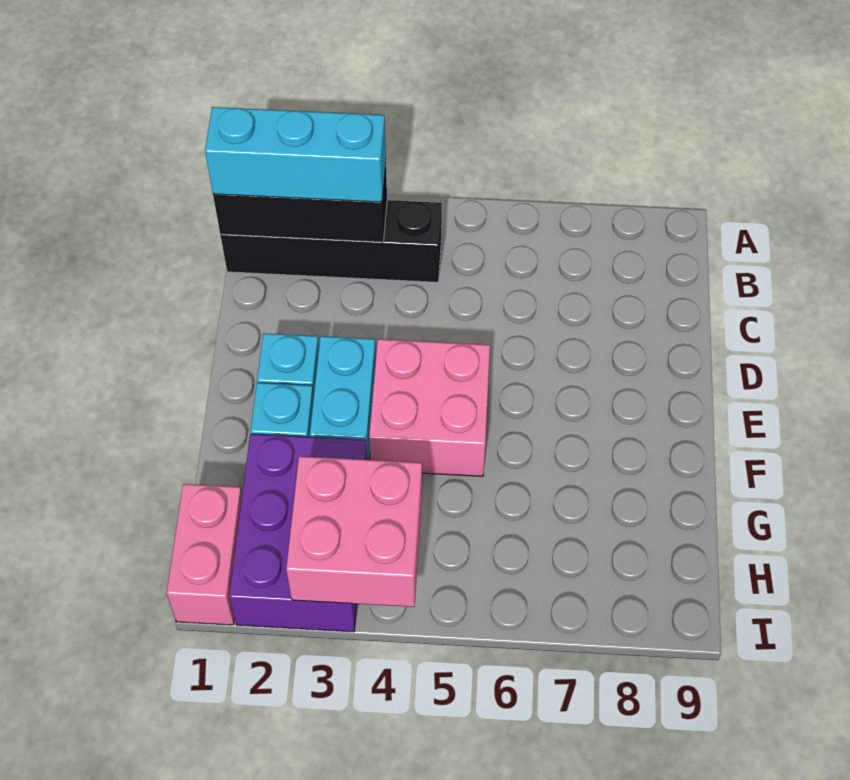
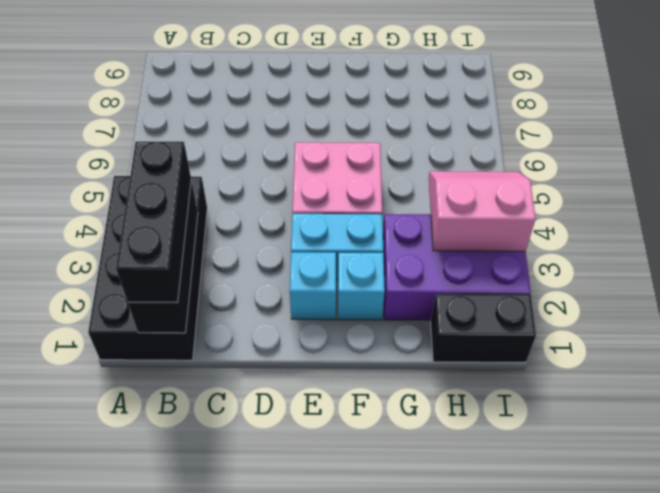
black 1x4 brick [220,200,442,282] -> black 2x4 brick [88,176,207,360]
cyan 1x3 brick [205,107,386,202] -> black 1x3 brick [116,142,191,303]
pink 1x2 brick [167,484,242,625] -> black 1x2 brick [431,294,536,362]
pink 2x2 brick [286,456,422,607] -> pink 2x2 slope [429,171,536,251]

